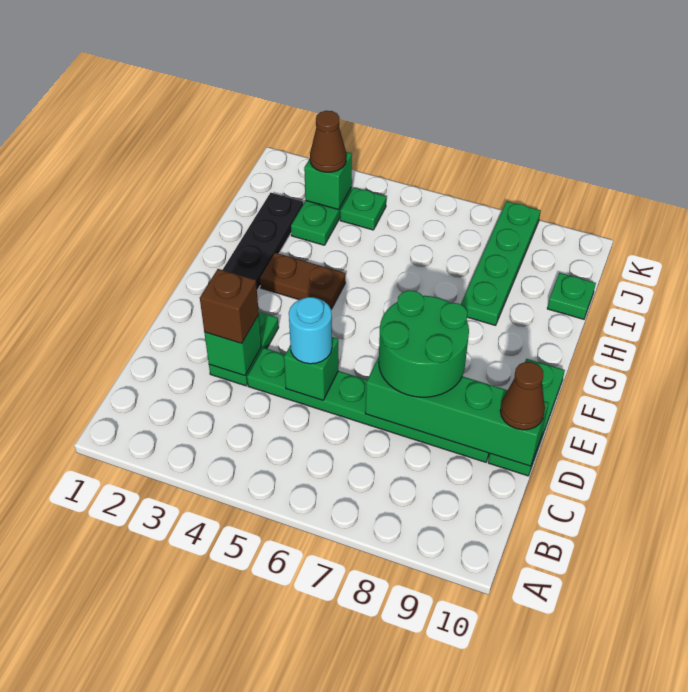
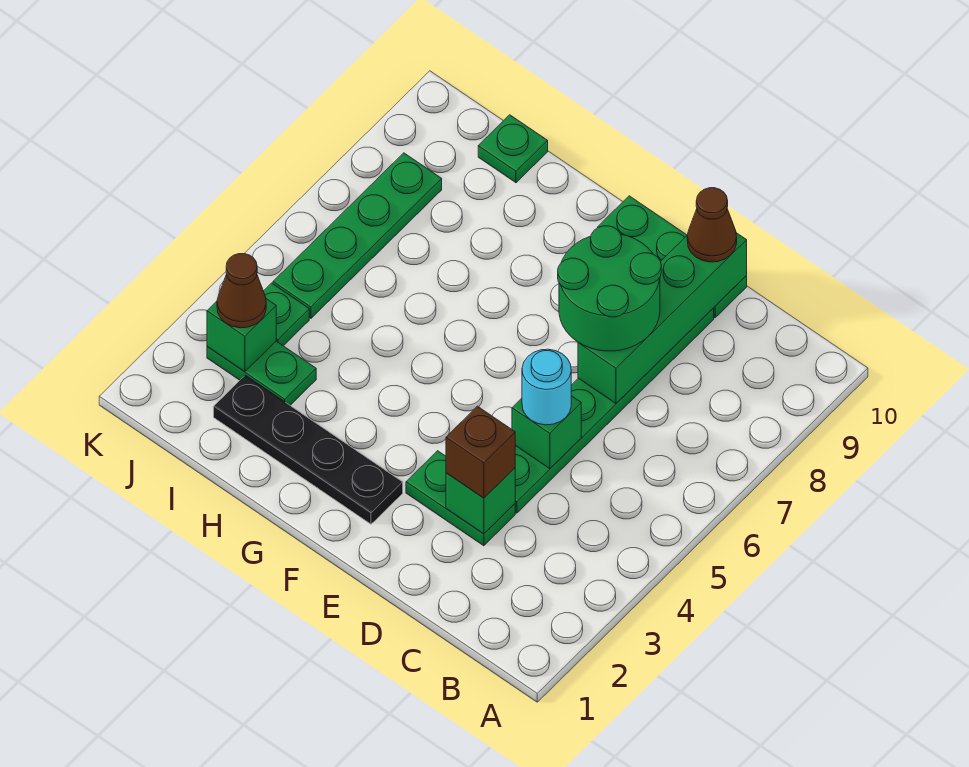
brown 1x2 plate [260,253,345,309] -> none
green 1x4 plate [461,201,541,325] -> green 1x4 plate turned to [273,153,442,318]

